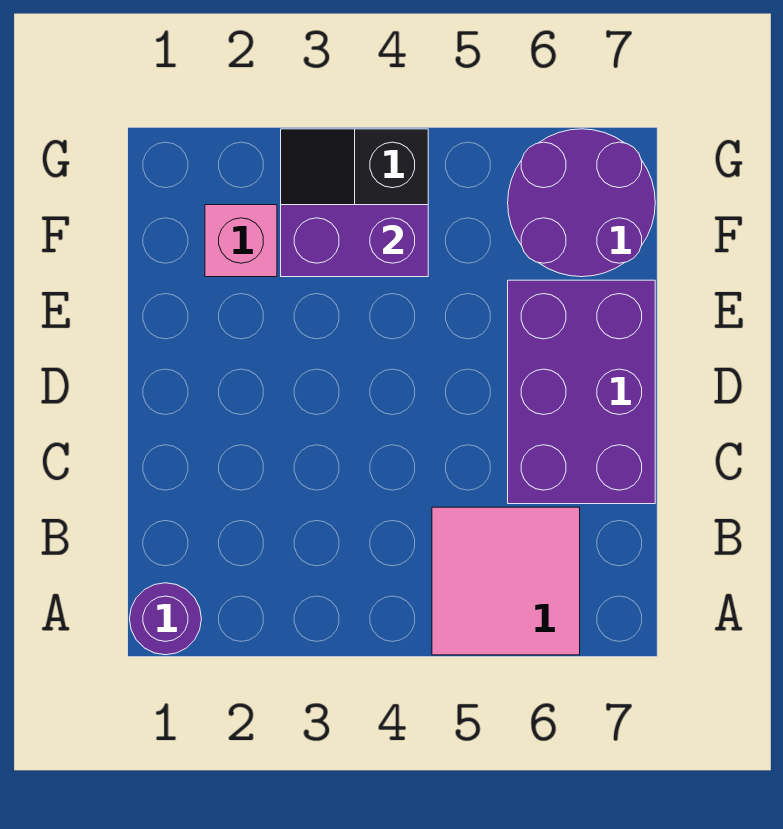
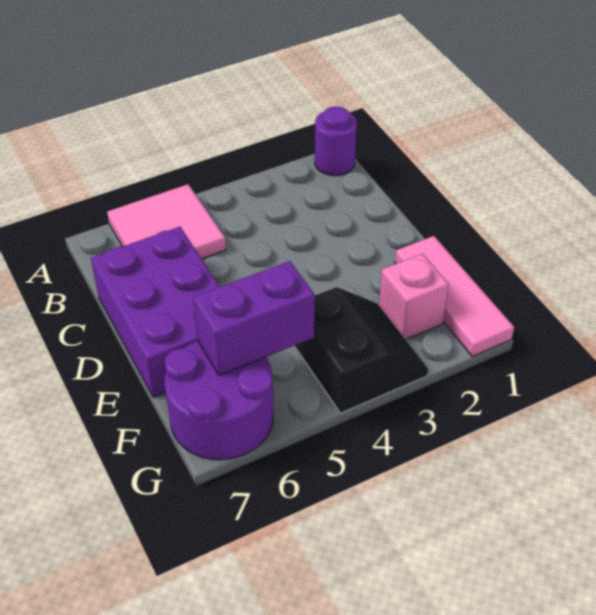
none -> pink 1x3 tile [395,236,514,356]
purple 1x2 brick [281,205,428,277] -> purple 1x2 brick moved to [193,261,315,375]

